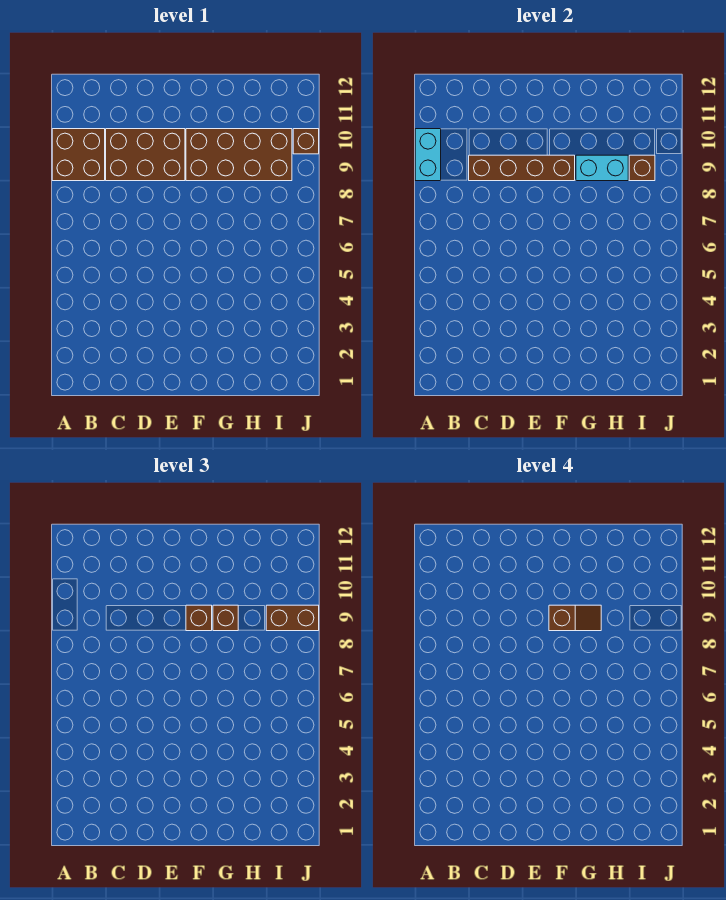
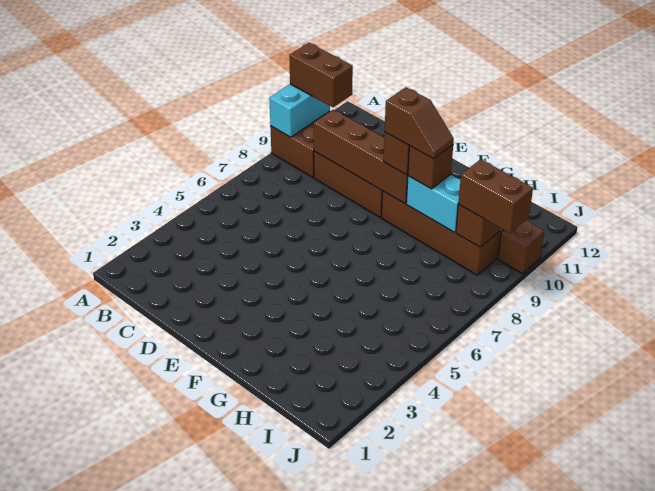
none -> brown 1x2 brick [289,43,353,107]

